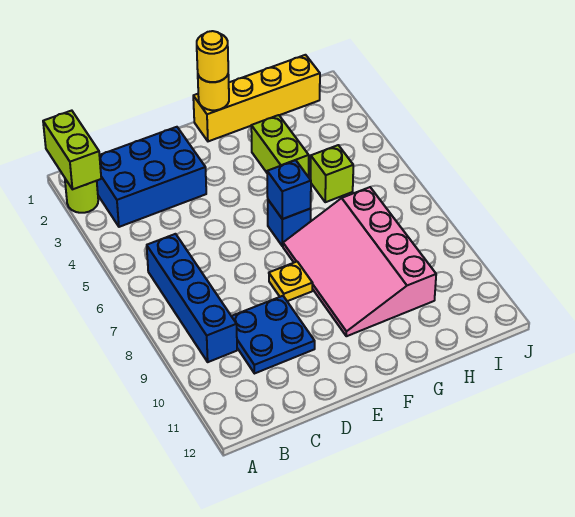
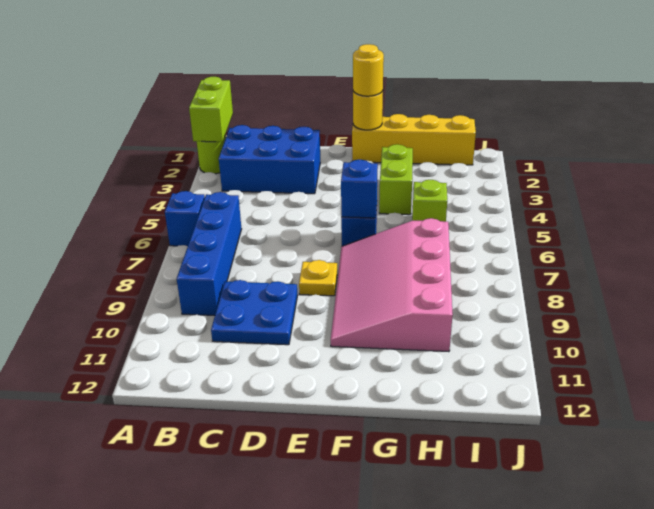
none -> blue 1x1 brick [165,191,205,246]

